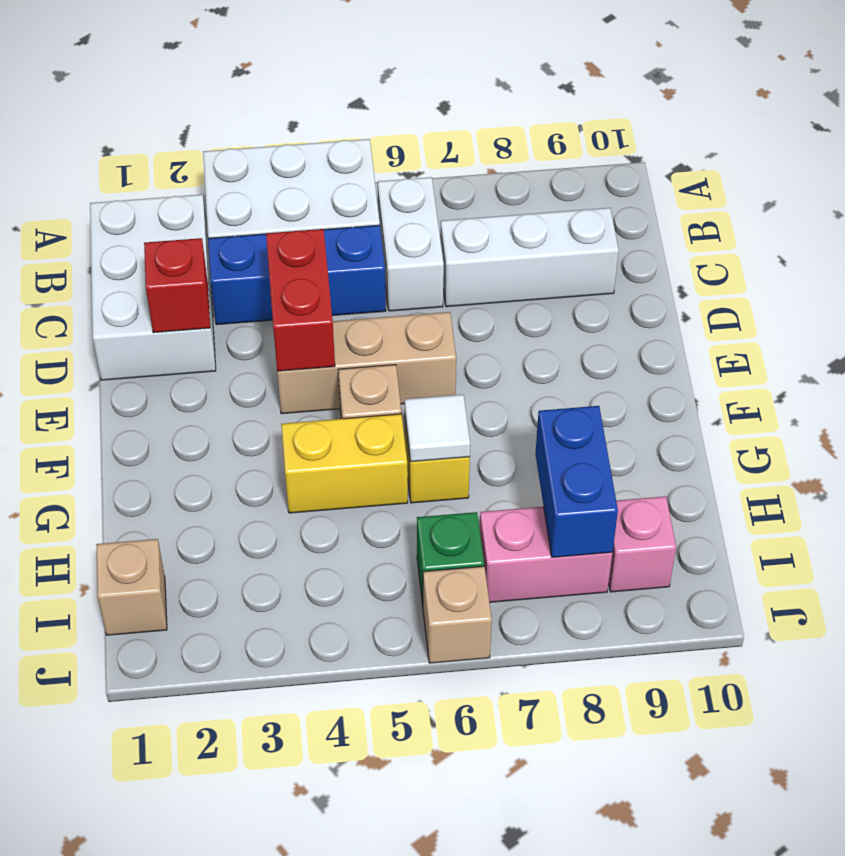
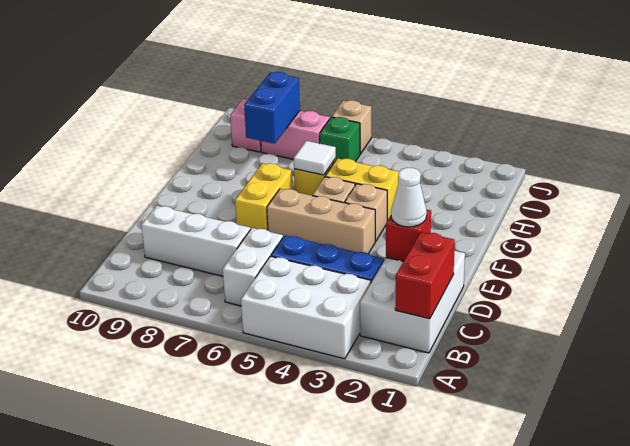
none -> white 1x1 cone [391,168,427,227]
red 1x2 brick [266,229,335,372] -> red 1x2 brick moved to [395,232,455,319]
none -> yellow 1x2 brick [235,163,293,230]
tan 1x1 brick [96,539,167,635] -> tan 1x1 brick moved to [345,184,387,242]

